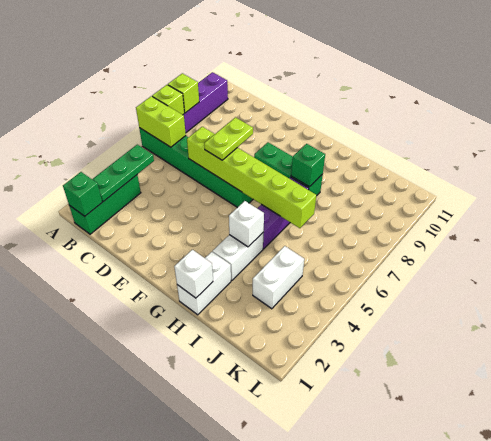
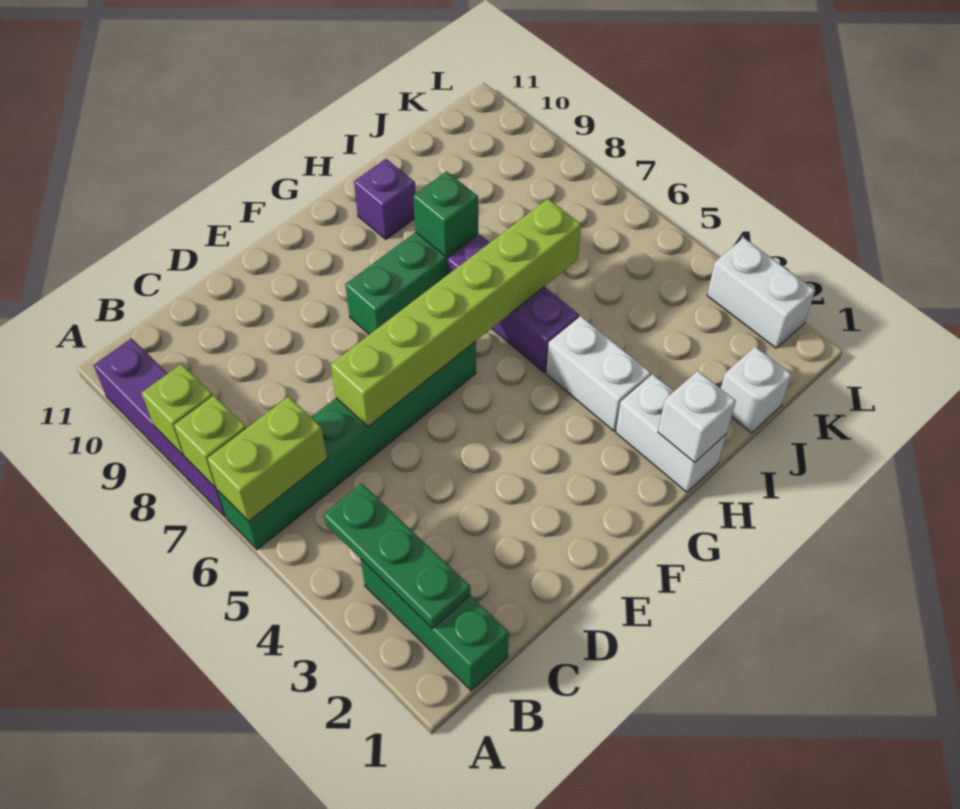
green 1x1 brick [63,172,102,216] -> none
lime 1x2 plate [204,117,253,160] -> none
white 1x1 brick [229,201,264,247] -> white 1x1 brick moved to [721,347,792,433]
none -> purple 1x1 brick [354,159,416,239]
white 1x2 brick [253,246,304,309] -> white 1x2 brick moved to [707,238,815,348]

